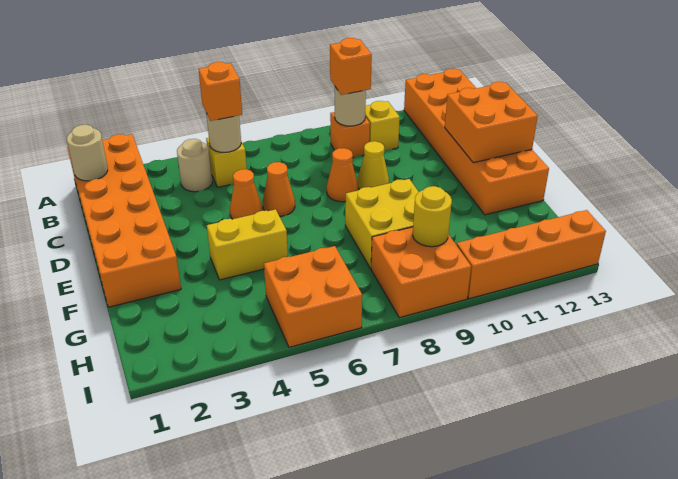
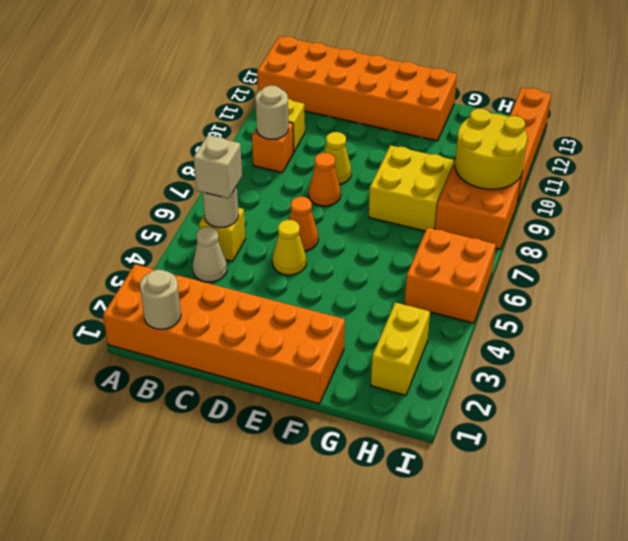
tan 1x1 round brick [177,139,212,192] -> tan 1x1 cone [193,227,227,282]
orange 1x1 brick [198,62,242,121] -> tan 1x1 brick [193,136,242,199]
orange 1x1 brick [330,38,372,95] -> none
orange 1x1 cone [230,169,263,219] -> yellow 1x1 cone [272,220,306,275]
orange 2x2 brick [445,82,538,163] -> none
yellow 1x2 brick [207,209,288,280] -> yellow 1x2 brick moved to [371,302,430,395]
yellow 1x1 round brick [413,186,452,247] -> yellow 2x2 round brick [455,108,527,189]

